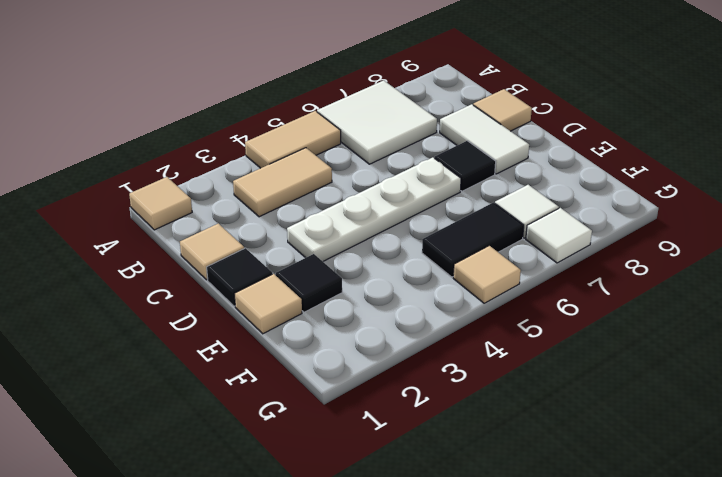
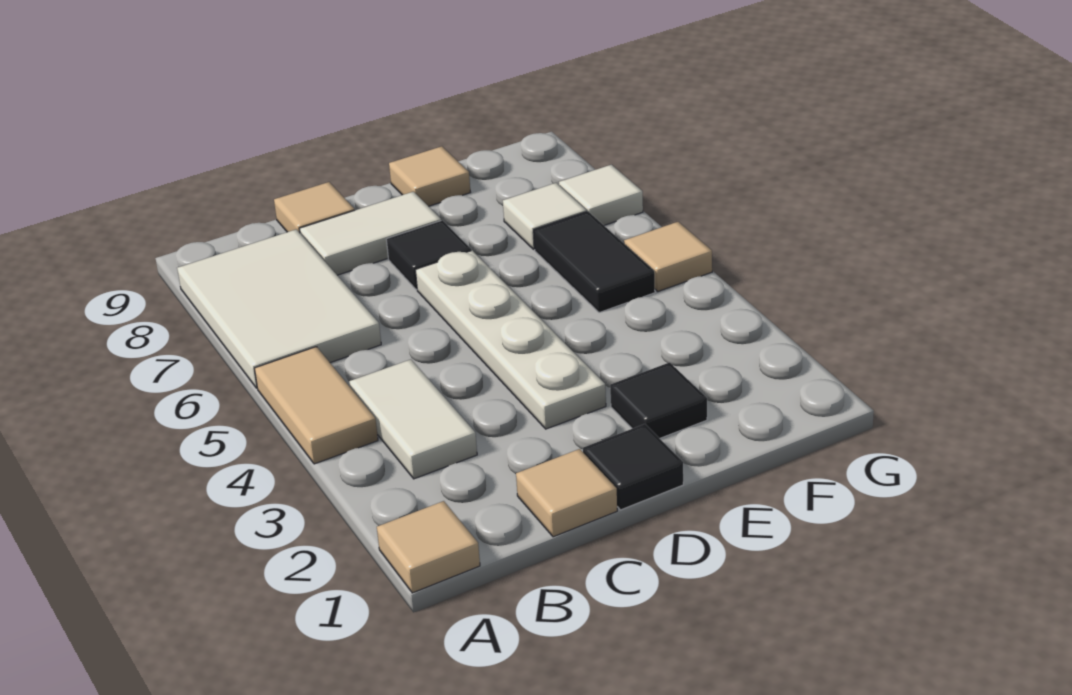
white 2x2 tile [317,80,437,164] -> white 2x3 tile [177,229,381,388]
tan 1x2 tile [233,148,332,217] -> white 1x2 tile [349,359,477,479]
tan 1x1 tile [234,274,302,334] -> tan 1x1 tile moved to [389,146,471,206]

